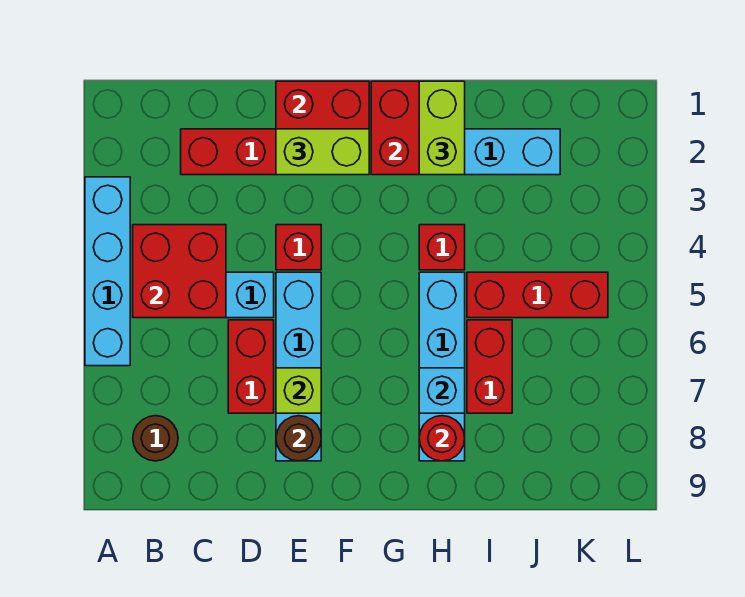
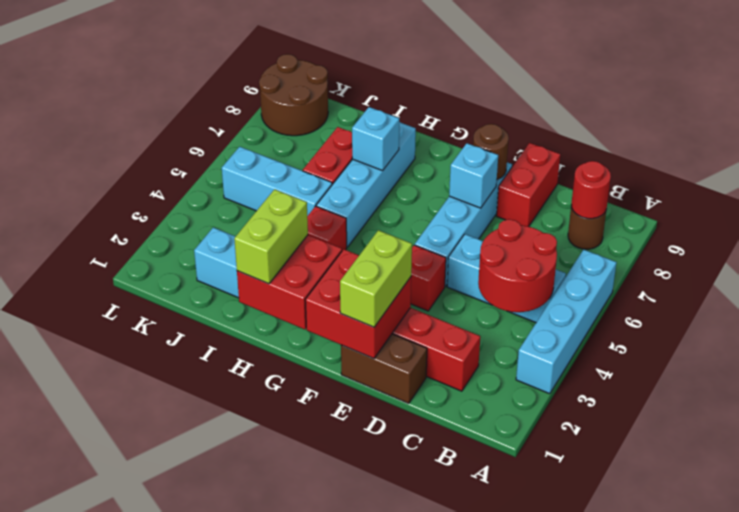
red 2x2 brick [133,225,226,318] -> red 2x2 round brick [478,219,557,312]
none -> brown 1x2 brick [341,334,427,403]
red 1x2 brick [228,320,274,413] -> red 1x2 brick moved to [497,143,560,227]
lime 1x2 brick [276,129,369,175] -> lime 1x2 brick turned to [340,230,412,327]
lime 1x1 brick [276,368,321,413] -> cyan 1x1 brick [449,143,498,208]
red 1x1 round brick [419,416,465,461] -> red 1x1 round brick moved to [571,161,611,219]
red 1x3 brick [467,272,608,318] -> cyan 1x3 brick [222,147,332,216]
none -> brown 2x2 round brick [259,54,328,136]

